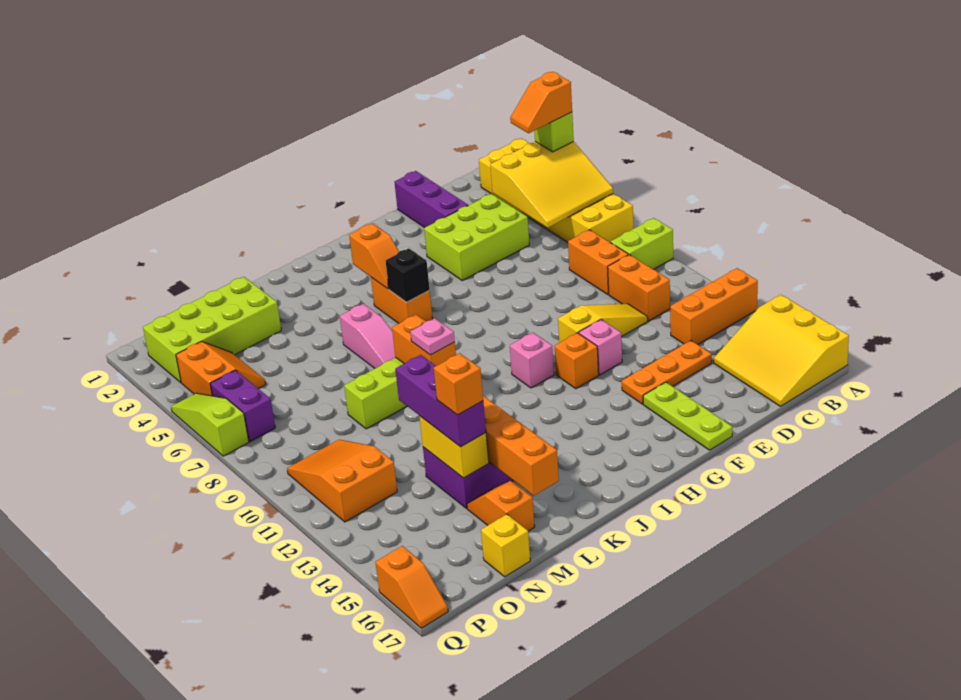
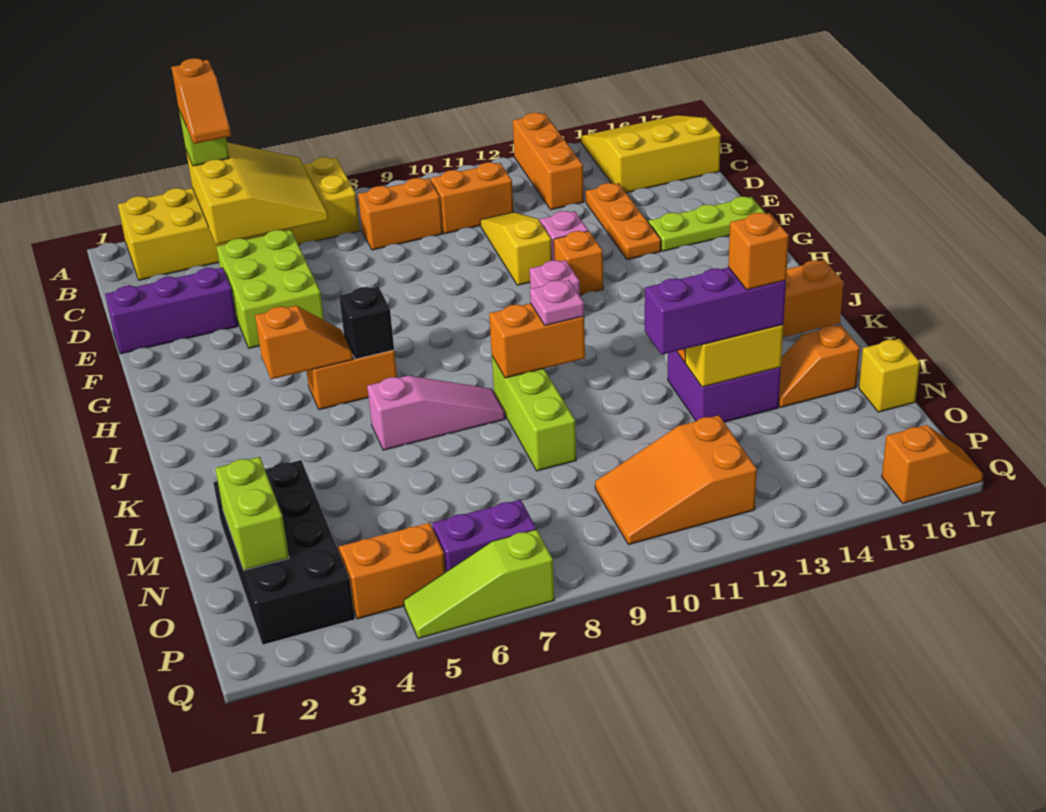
lime 1x2 brick [610,218,673,269] -> lime 1x2 brick moved to [215,457,289,570]
yellow 3x3 slope [714,295,849,406] -> yellow 3x3 slope turned to [581,115,721,193]
lime 2x4 brick [143,277,281,382] -> black 2x4 brick [213,460,355,645]

